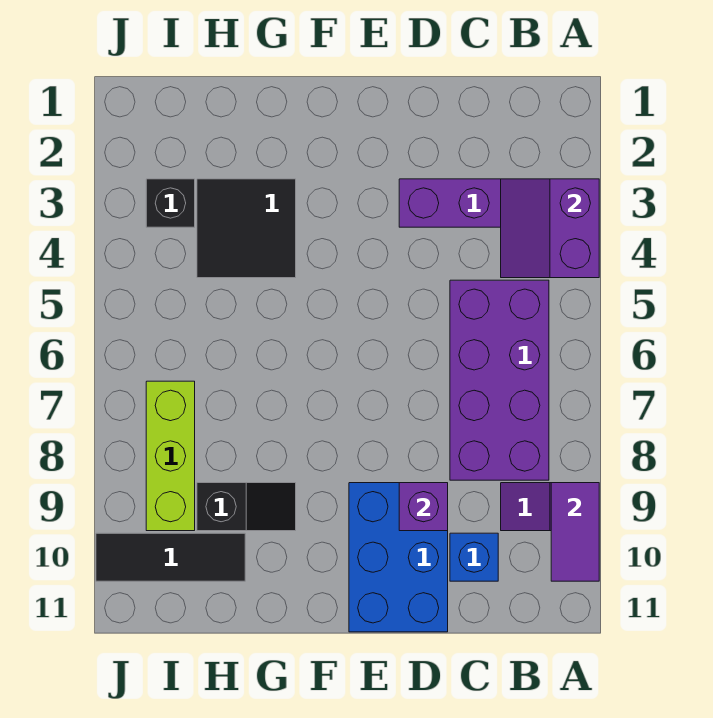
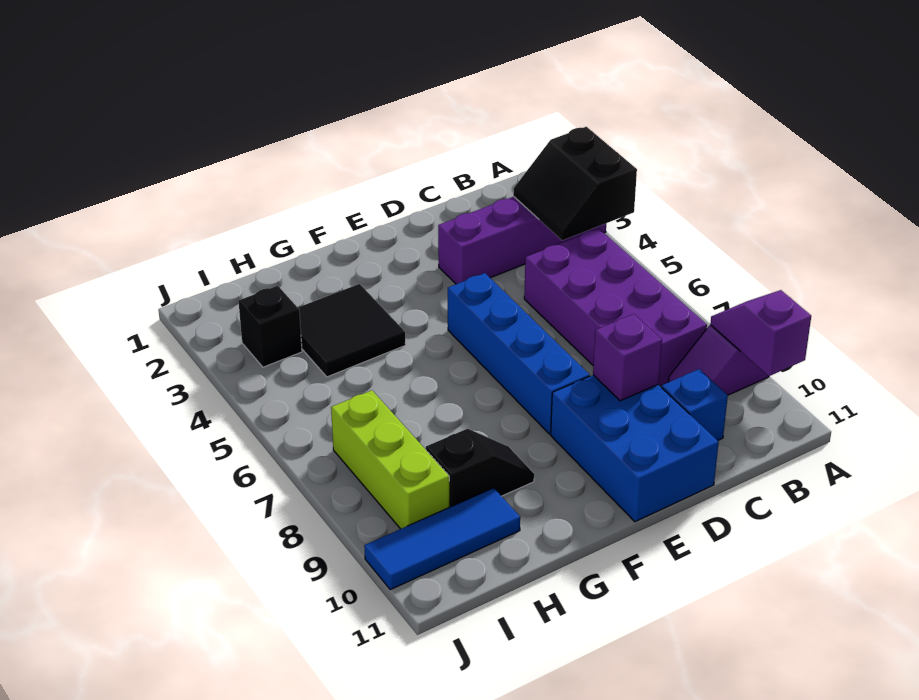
purple 2x2 slope [501,179,599,278] -> black 2x2 slope [513,127,637,240]
purple 1x2 tile [551,483,599,581] -> purple 1x2 slope [710,290,811,376]
none -> blue 1x4 brick [448,273,590,434]
black 1x3 tile [96,533,245,581] -> blue 1x3 tile [364,488,520,590]

